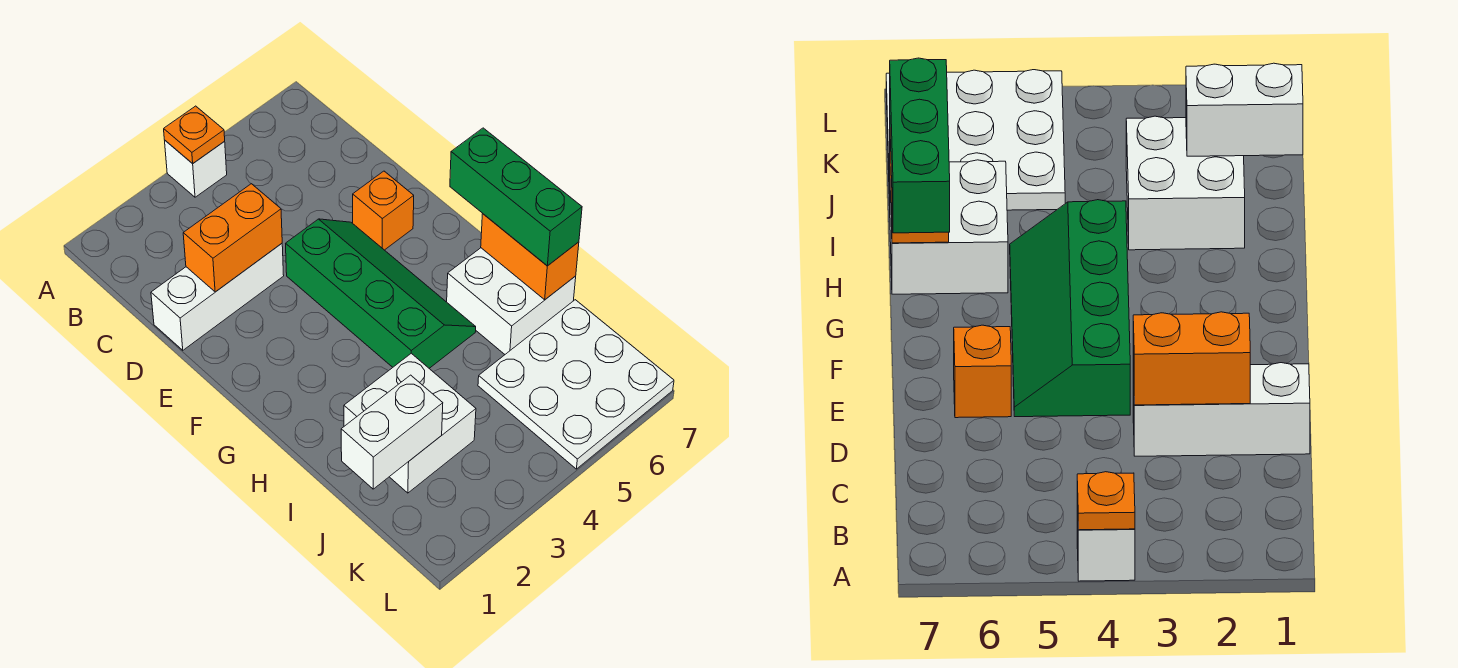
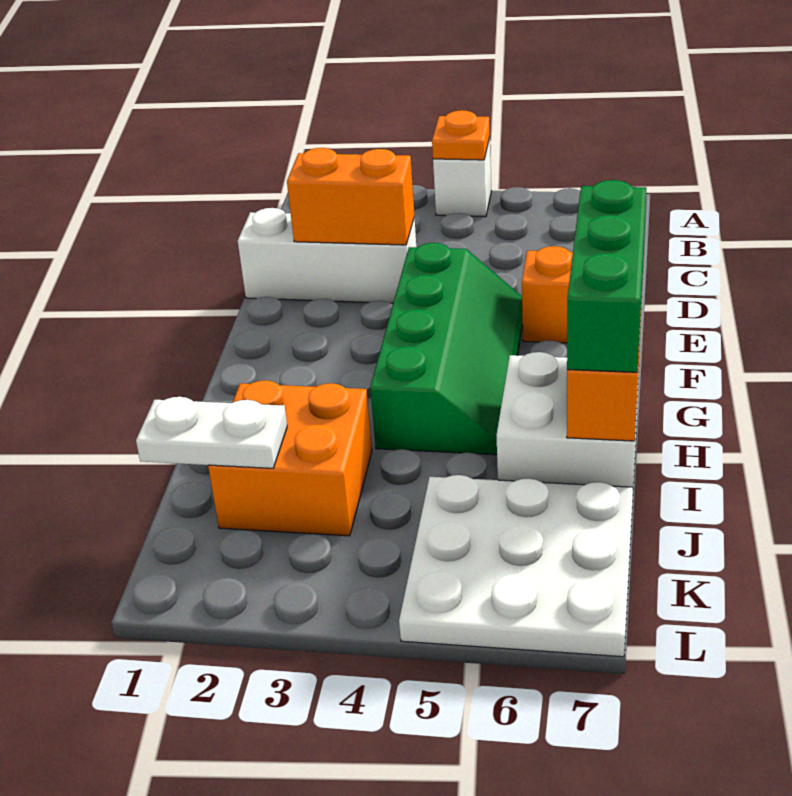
white 2x2 brick [344,353,476,493] -> orange 2x2 brick [208,380,372,536]
white 1x2 brick [341,375,443,489] -> white 1x2 plate [136,397,287,468]

